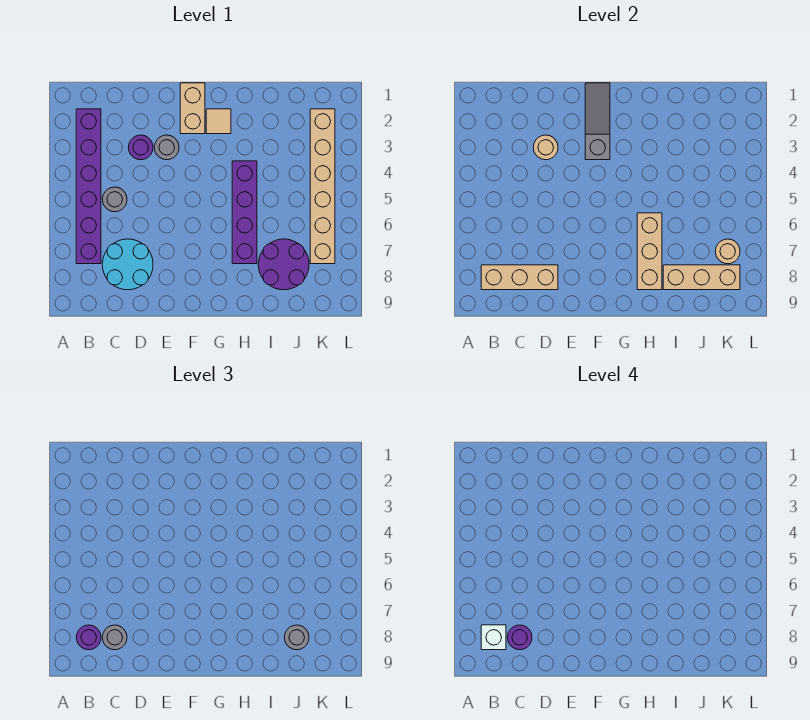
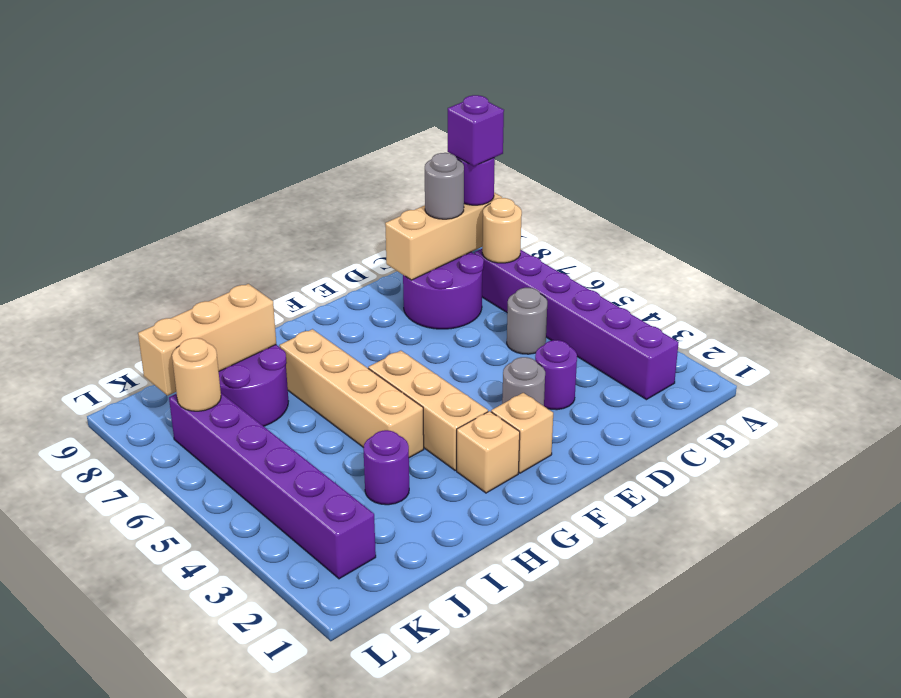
white 1x1 brick [481,625,506,650] -> purple 1x1 brick [448,95,504,166]
cyan 2x2 round brick [102,239,153,290] -> purple 2x2 round brick [403,252,484,329]
purple 1x1 round brick [507,625,532,650] -> purple 1x1 round brick moved to [363,430,409,505]
tan 1x1 round brick [533,135,558,160] -> tan 1x1 round brick moved to [482,198,522,263]
tan 1x2 brick [180,83,205,134] -> tan 1x1 brick [491,393,553,473]
grey 1x3 slope [585,83,610,160] -> none
tan 1x1 tile [206,109,231,134] -> tan 1x1 brick [457,411,520,493]
purple 1x4 brick [232,161,257,264] -> tan 1x4 brick [279,329,424,458]
tan 1x3 brick [637,213,662,290] -> tan 1x3 brick moved to [368,351,488,471]
grey 1x1 round brick [284,625,309,650] -> none
tan 1x6 brick [310,109,335,264] -> purple 1x6 brick [169,393,376,579]

